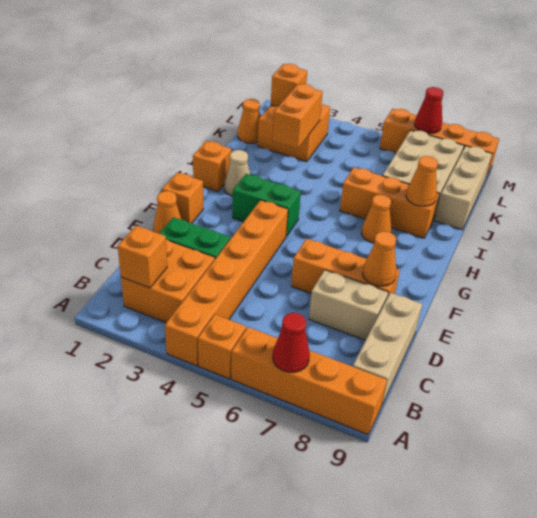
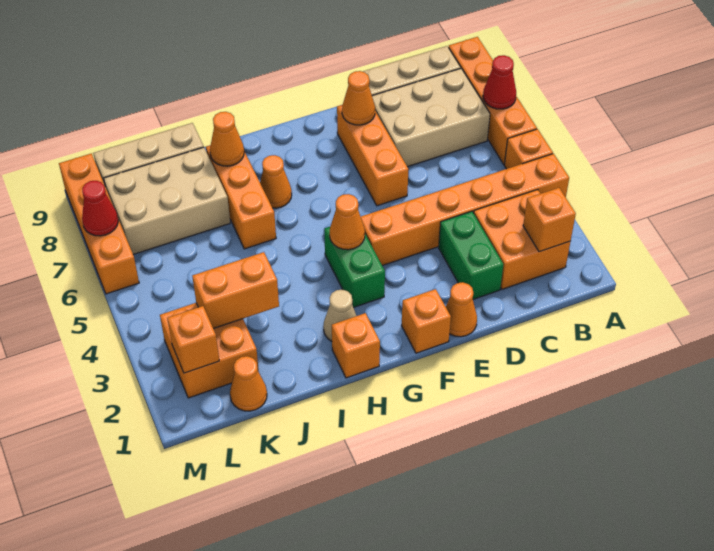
tan 1x2 brick [309,270,389,340] -> tan 2x3 brick [372,69,490,167]
none -> orange 1x1 cone [330,194,365,250]

